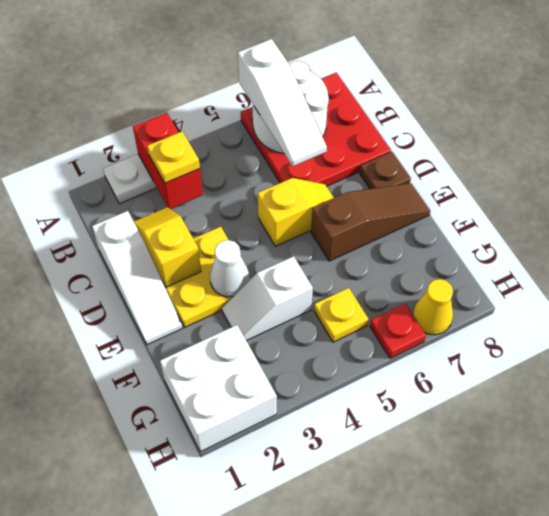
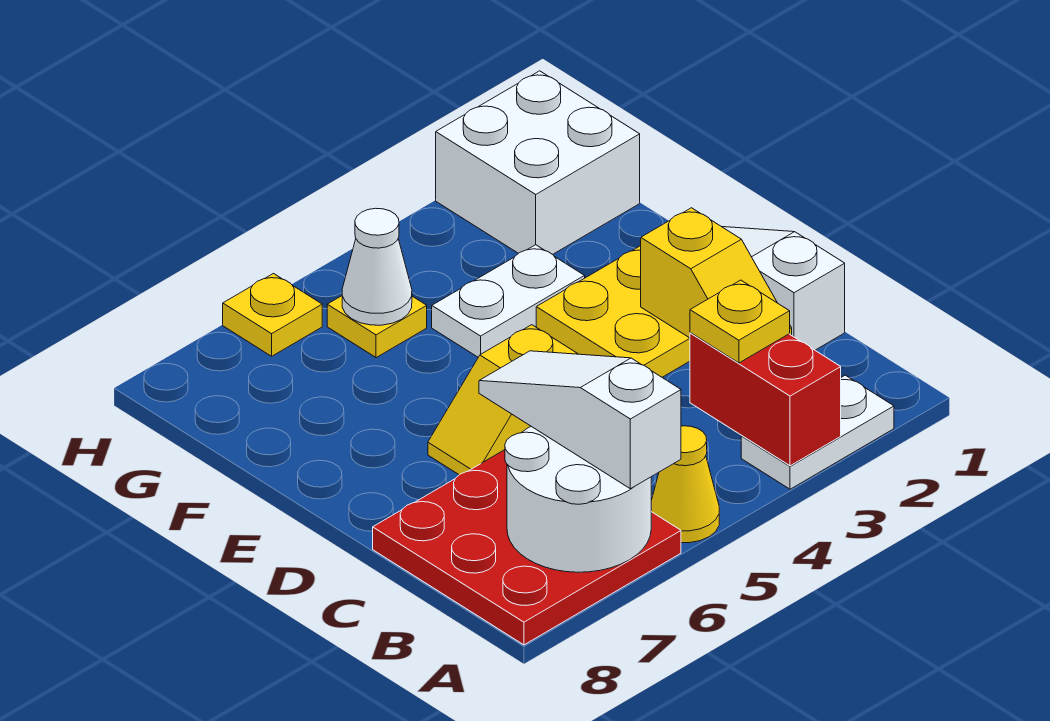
brown 1x1 plate [360,152,411,189] -> none
white 1x1 cone [210,240,249,297] -> white 1x1 cone moved to [342,208,412,325]
brown 1x3 slope [311,183,430,261] -> none
white 1x2 slope [222,256,313,341] -> white 1x2 plate [432,245,585,357]
red 1x1 plate [370,303,426,358] -> yellow 1x1 plate [223,274,322,356]
yellow 1x1 cone [413,279,453,335] -> yellow 1x1 cone moved to [651,426,719,543]

